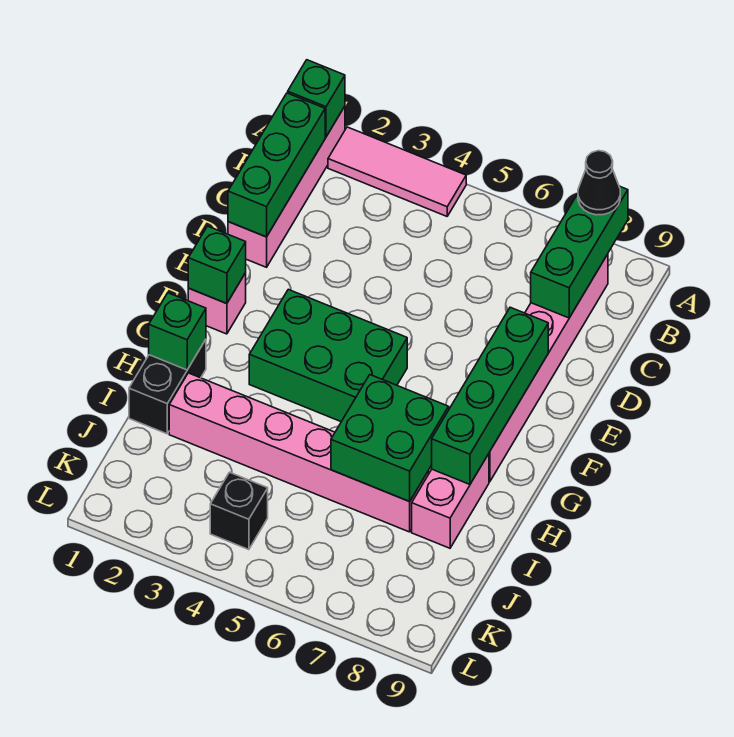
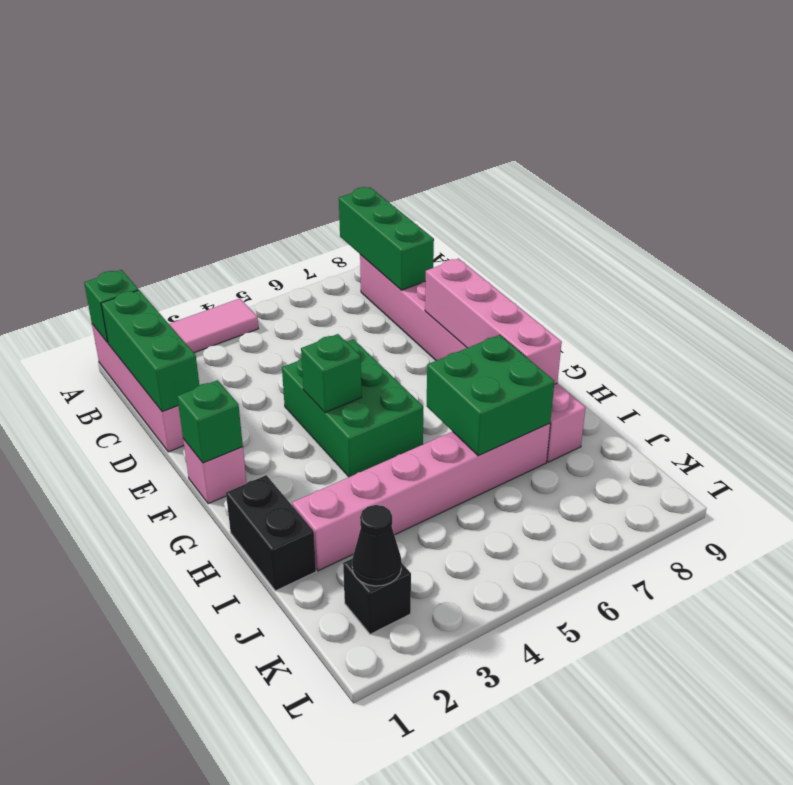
black 1x1 cone [578,151,620,215] -> black 1x1 cone moved to [352,505,402,586]
green 1x4 brick [432,307,548,484] -> pink 1x4 brick [425,259,562,384]
green 2x3 brick [249,289,407,422] -> green 2x3 brick turned to [282,339,423,477]
green 1x1 brick [149,293,206,370] -> green 1x1 brick moved to [301,334,362,413]
black 1x1 brick [210,472,268,550] -> black 1x1 brick moved to [343,559,411,634]

